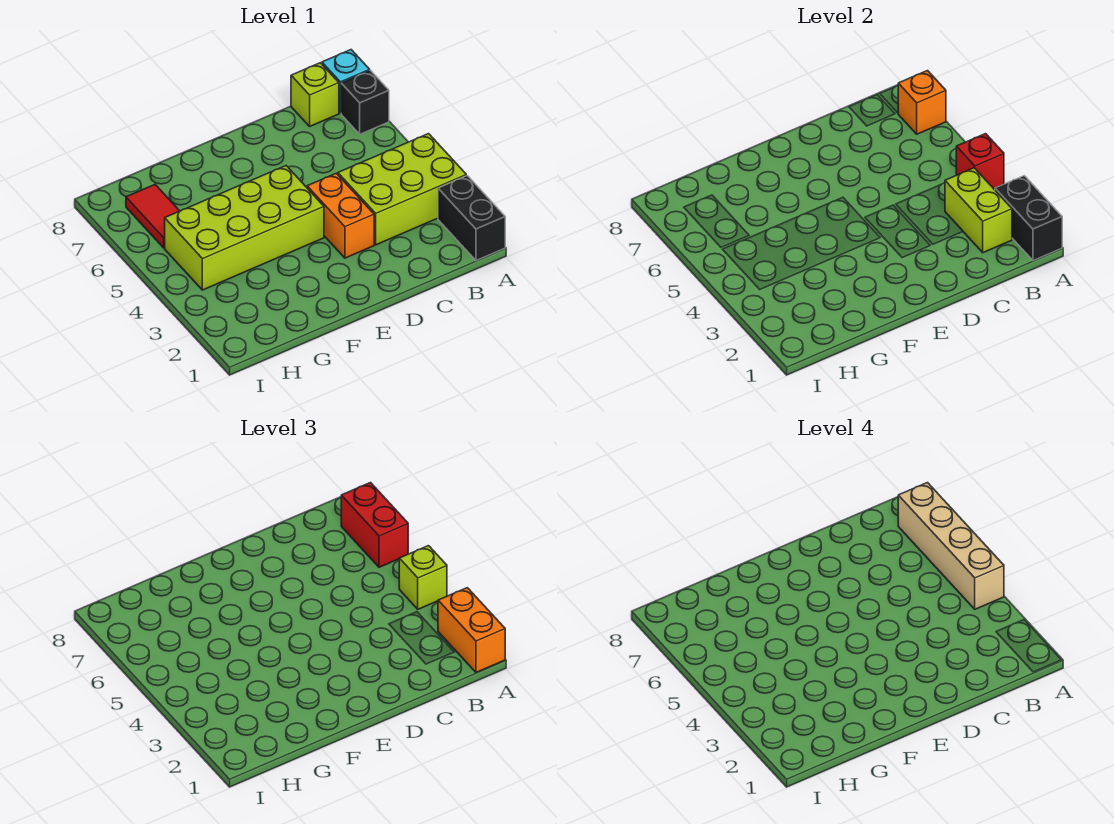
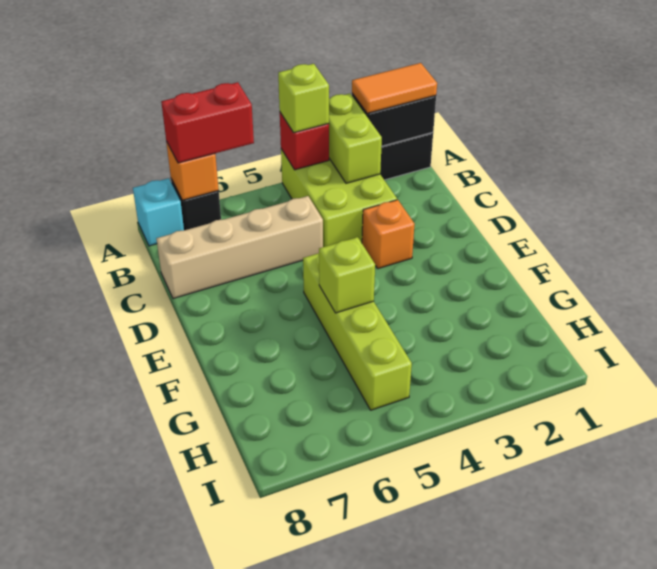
orange 1x2 brick [438,588,505,672] -> orange 1x2 tile [352,63,437,113]
tan 1x4 brick [898,483,1004,609] -> tan 1x4 brick moved to [156,196,323,299]
lime 1x2 brick [945,168,1012,253] -> lime 1x2 brick turned to [329,94,382,183]
lime 1x1 brick [291,63,339,126] -> lime 1x1 brick moved to [319,237,375,313]
orange 1x2 brick [307,173,374,258] -> orange 1x1 brick [362,200,415,269]
lime 2x4 brick [165,166,324,290] -> lime 1x4 brick [303,253,412,410]
red 1x2 tile [126,185,179,248] -> none

